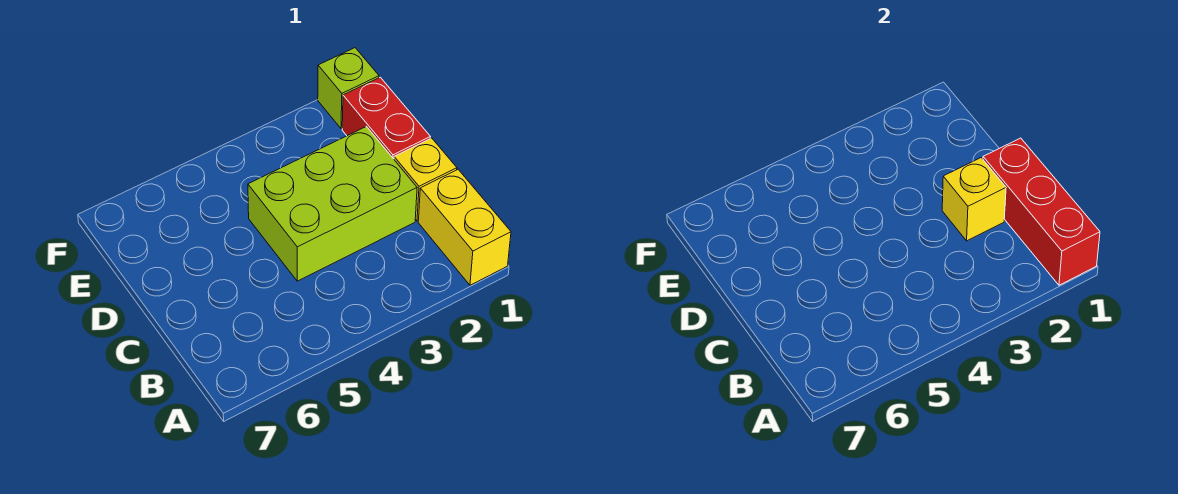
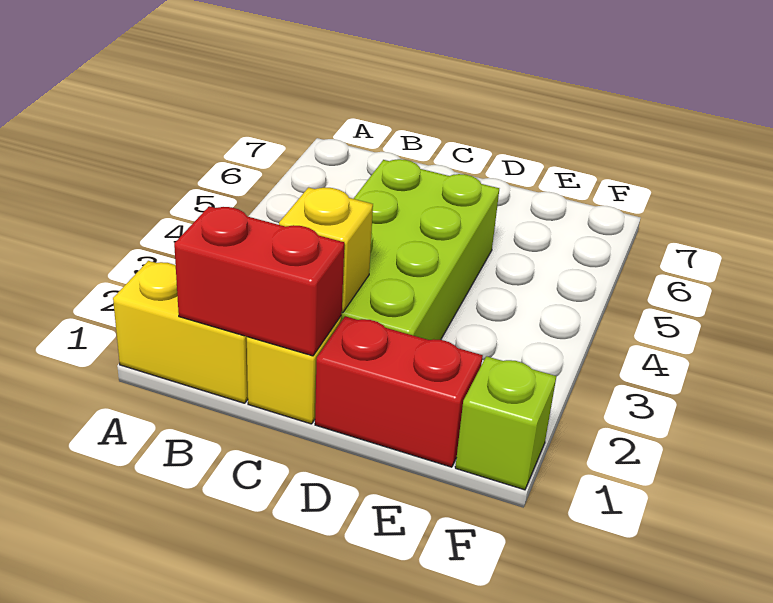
red 1x3 brick [983,138,1100,285] -> red 1x2 brick [174,206,344,356]
lime 2x3 brick [248,127,417,281] -> lime 2x4 brick [341,159,499,340]

